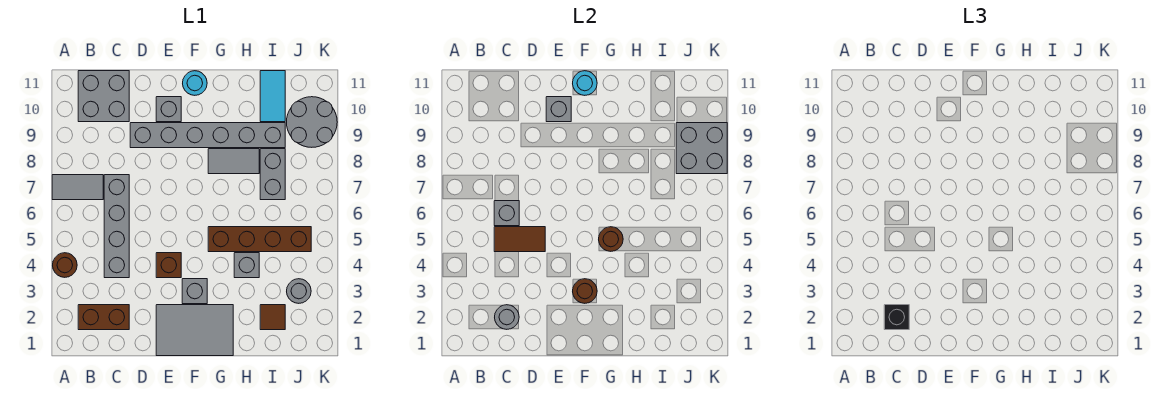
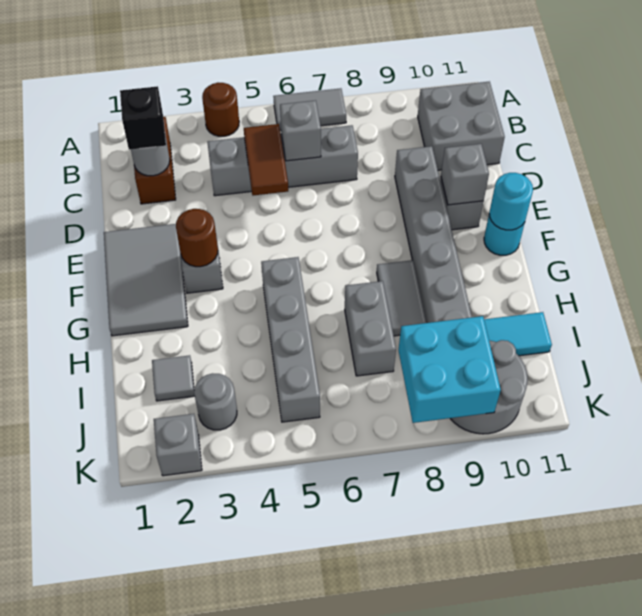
grey 1x2 tile [52,175,103,200] -> grey 1x2 tile turned to [273,88,346,130]
brown 1x1 brick [156,253,181,278] -> none
brown 1x4 brick [208,227,311,252] -> grey 1x4 brick [261,257,320,422]
brown 1x1 round brick [599,227,623,251] -> none
grey 1x1 brick [234,253,259,278] -> grey 1x1 brick moved to [154,414,202,476]
brown 1x1 tile [260,305,285,330] -> grey 1x1 tile [152,355,195,401]
grey 1x2 brick [260,149,285,200] -> grey 1x2 brick turned to [345,281,396,376]
grey 2x2 brick [676,123,727,174] -> cyan 2x2 brick [399,316,501,423]

